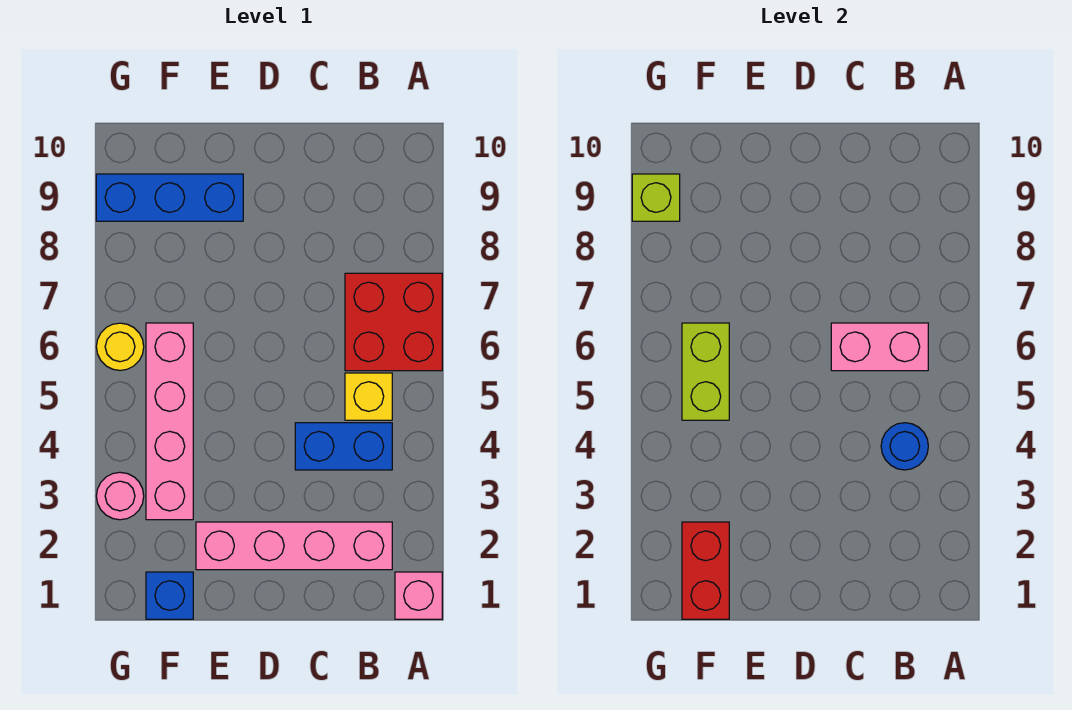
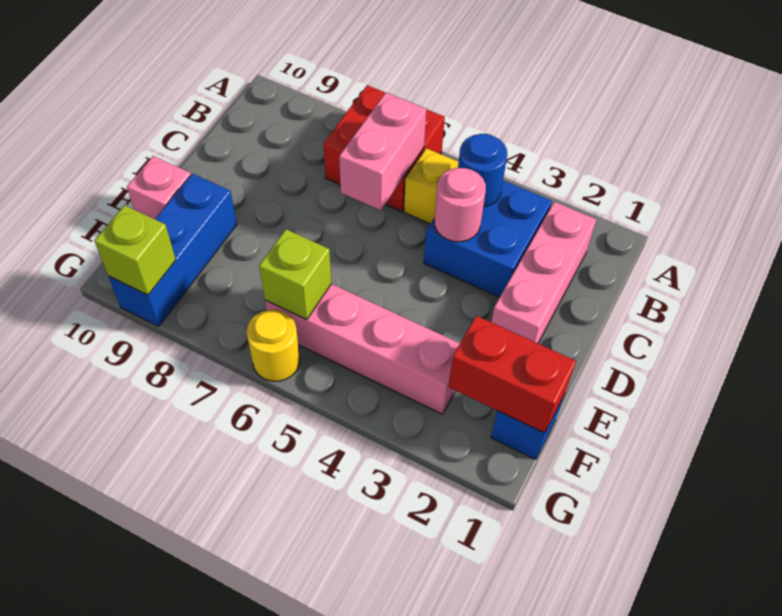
pink 1x1 brick [395,572,442,619] -> pink 1x1 brick moved to [127,156,191,219]
pink 1x4 brick [196,522,392,570] -> pink 1x3 brick [491,202,596,343]
blue 1x2 brick [295,423,392,470] -> blue 2x2 brick [424,180,552,297]
lime 1x2 brick [682,323,729,420] -> lime 1x1 brick [259,229,331,320]
pink 1x1 round brick [96,472,144,520] -> pink 1x1 round brick moved to [434,168,486,242]

